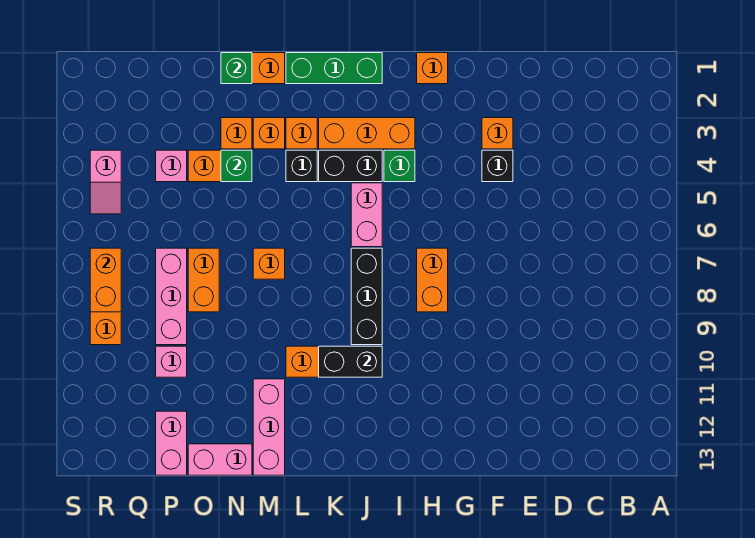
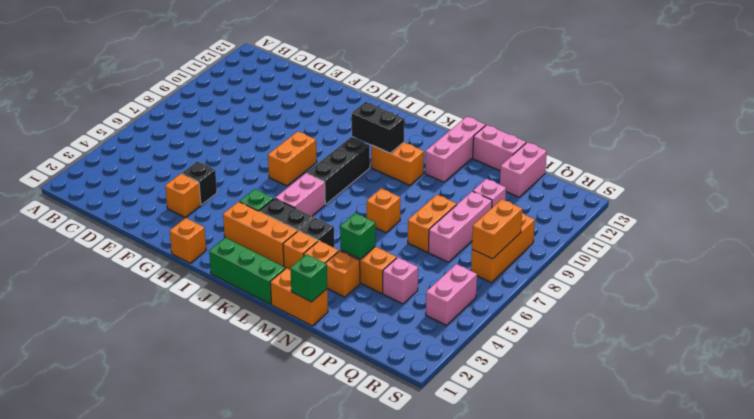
pink 1x2 slope [90,150,121,214] -> pink 1x2 brick [426,264,477,325]

